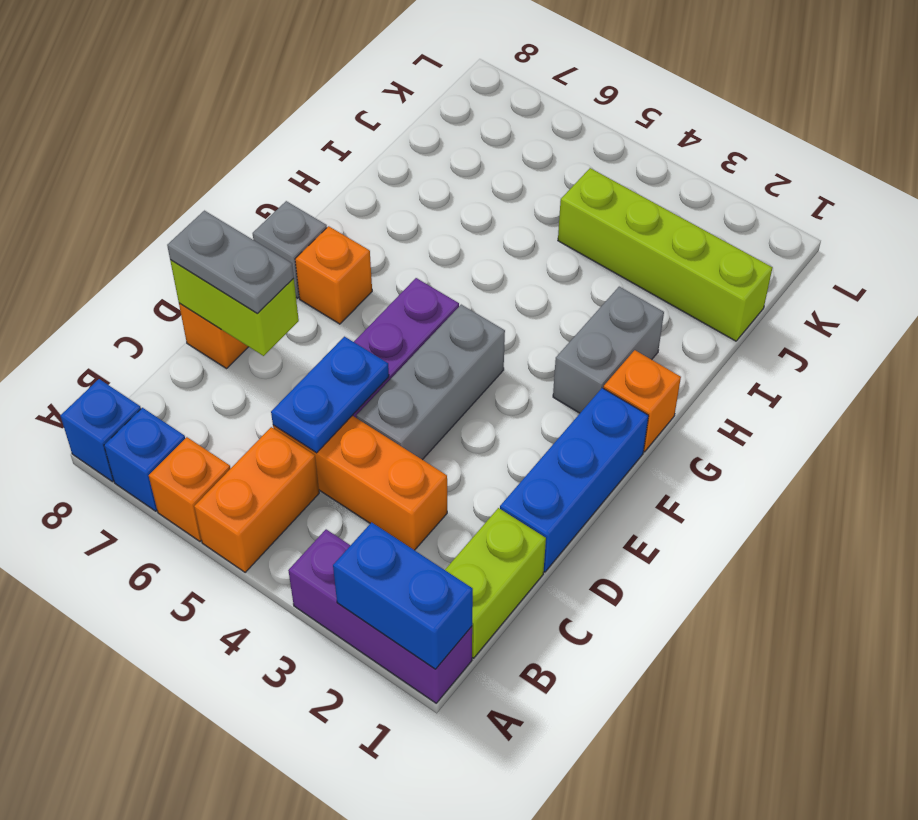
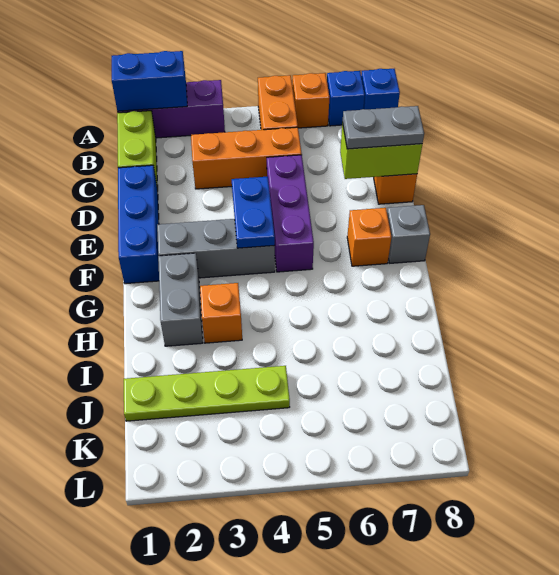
blue 1x2 plate [271,337,389,453] -> blue 1x2 plate moved to [232,177,275,248]
grey 1x3 brick [357,305,505,460] -> grey 1x3 brick turned to [157,219,275,278]
orange 1x1 brick [603,350,681,452] -> orange 1x1 brick moved to [200,283,242,343]
lime 1x4 brick [558,168,772,341] -> lime 1x4 plate [124,366,290,421]

